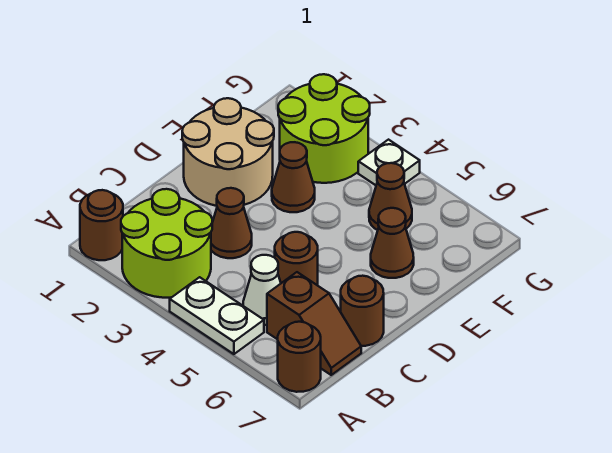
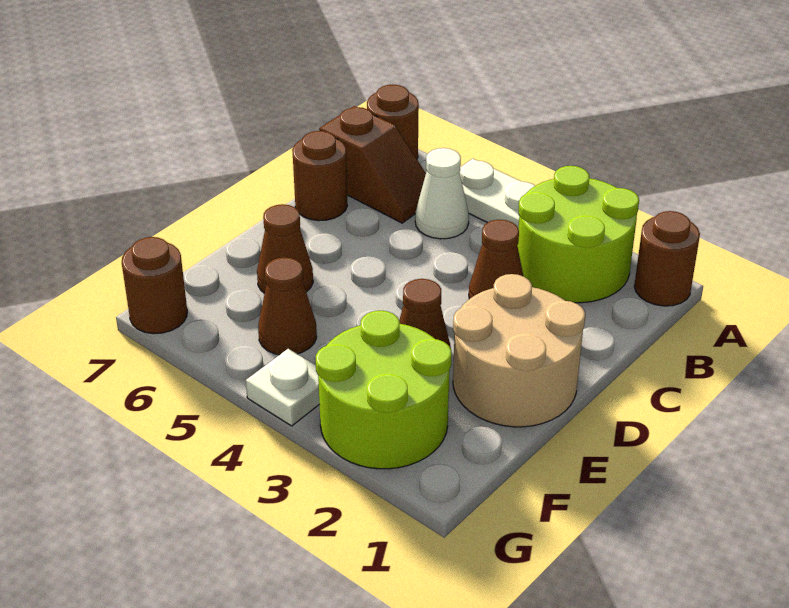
brown 1x2 slope [267,272,361,375] -> brown 1x2 slope turned to [319,106,426,223]
brown 1x1 round brick [275,232,318,285] -> brown 1x1 round brick moved to [122,237,187,334]

